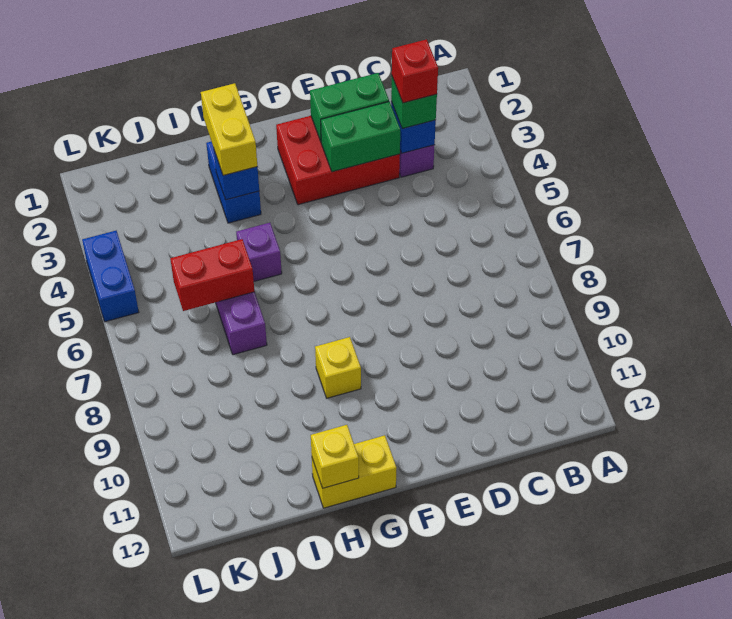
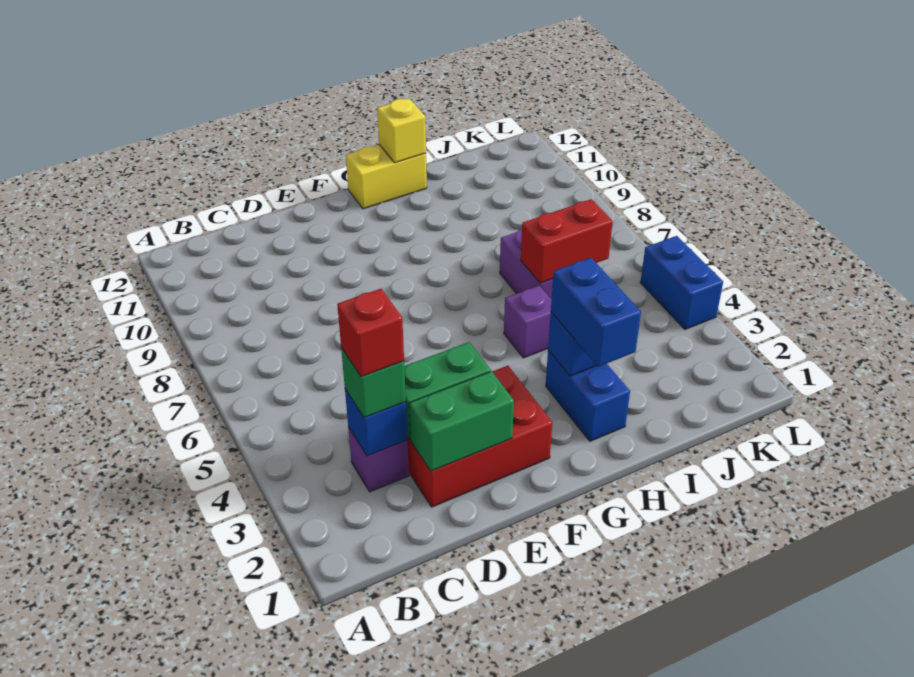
yellow 1x1 brick [315,337,361,398] -> none
yellow 1x2 brick [201,83,257,175] -> blue 1x2 brick [551,258,641,367]

